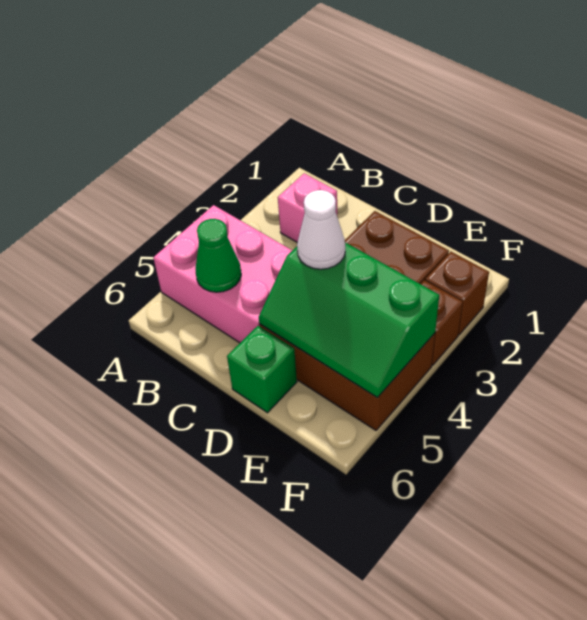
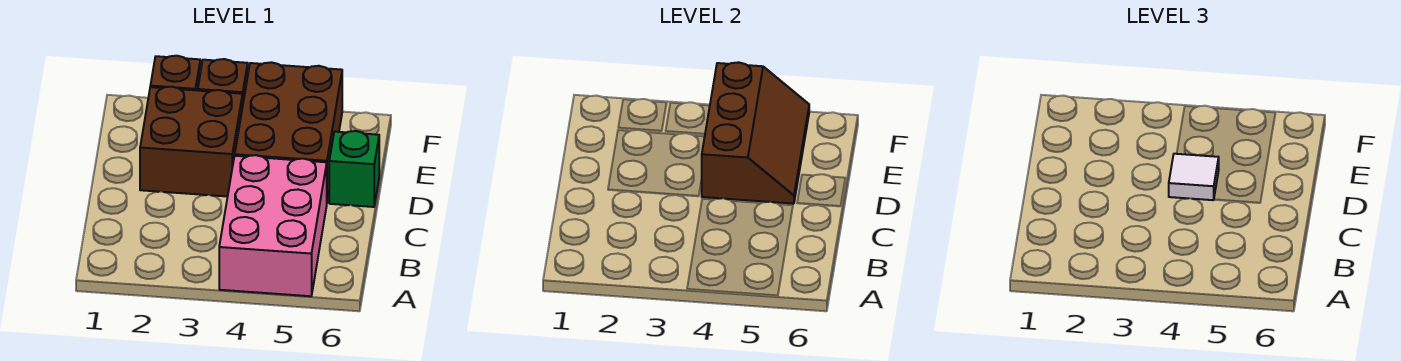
pink 1x1 brick [278,173,337,242] -> none
green 1x1 cone [195,219,241,292] -> none
green 2x3 slope [259,243,439,397] -> brown 2x3 slope [702,62,809,204]
white 1x1 cone [297,190,345,269] -> white 1x1 tile [1169,154,1219,200]

